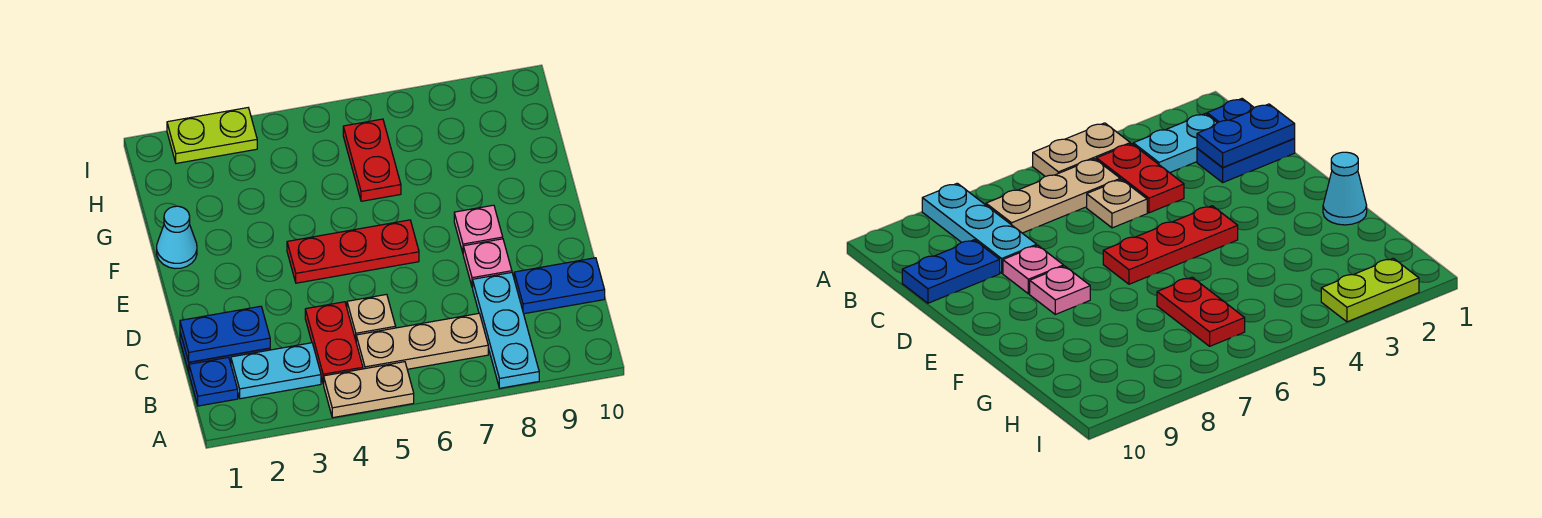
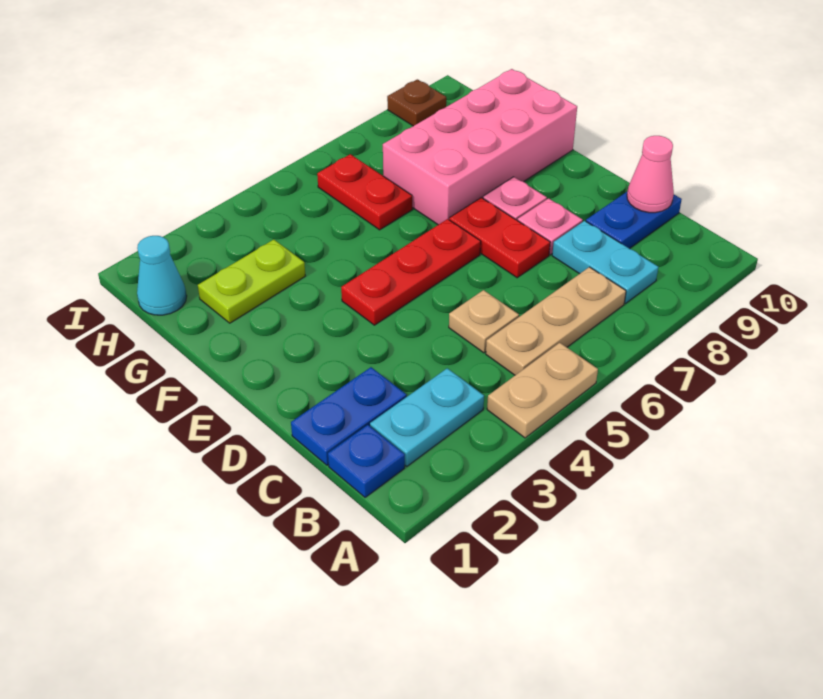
cyan 1x3 plate [473,273,539,388] -> cyan 1x2 plate [552,221,658,303]
red 1x2 plate [305,302,363,384] -> red 1x2 plate moved to [449,198,550,278]
blue 1x2 plate [180,306,270,362] -> none
none -> pink 1x1 cone [627,136,674,213]
cyan 1x1 cone [157,206,197,269] -> cyan 1x1 cone moved to [137,236,187,315]
none -> pink 2x4 brick [383,69,577,225]
lime 1x2 plate [167,108,257,163] -> lime 1x2 plate moved to [198,240,305,323]
none -> brown 1x1 plate [387,79,446,126]

